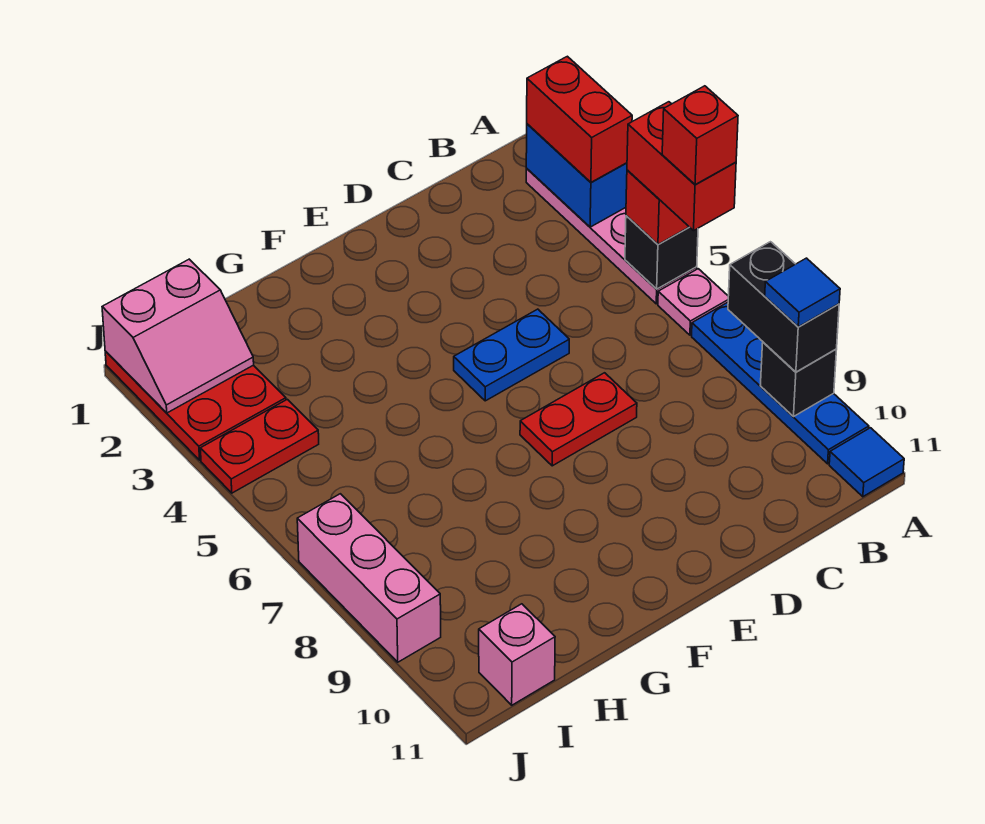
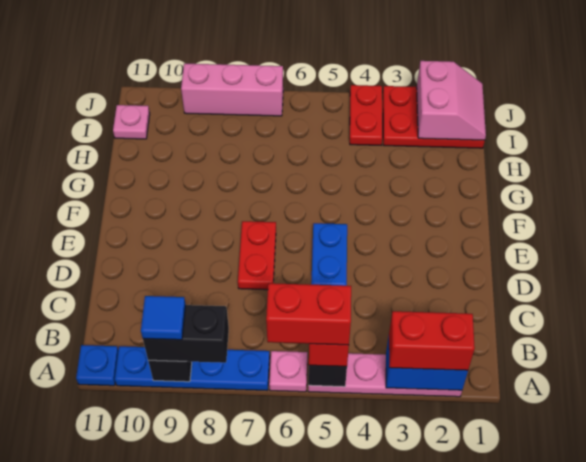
red 1x1 brick [662,86,738,185] -> none
blue 1x1 tile [829,428,904,497] -> blue 1x1 plate [76,345,118,386]
pink 2x2 slope [102,259,254,413] -> pink 2x2 slope turned to [417,61,486,140]
pink 1x1 brick [479,604,555,705] -> pink 1x1 plate [113,105,150,139]

